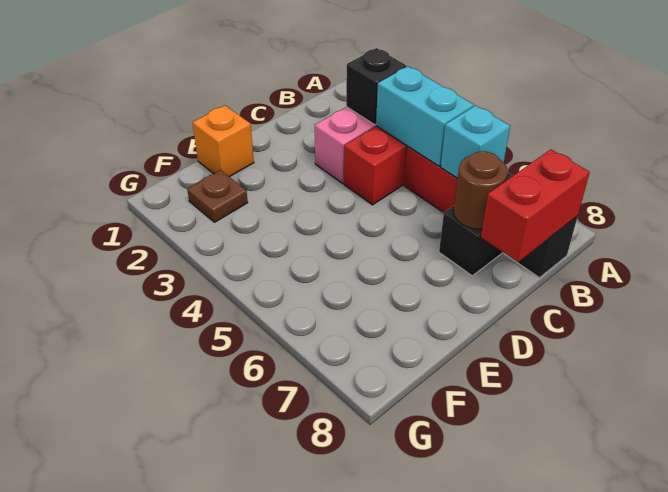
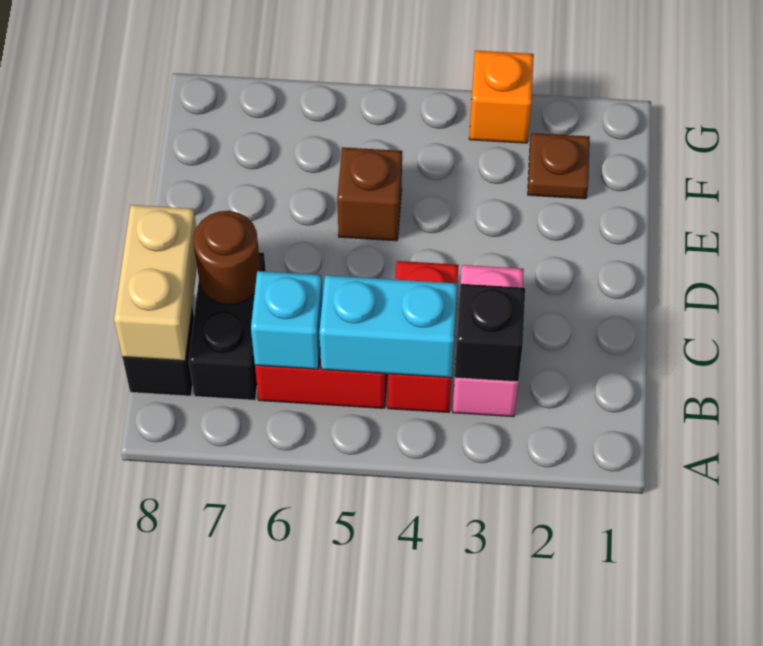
red 1x2 brick [481,149,590,262] -> tan 1x2 brick [114,205,197,361]
orange 1x1 brick [193,105,254,177] -> orange 1x1 brick moved to [469,51,534,143]
none -> brown 1x1 brick [337,147,402,241]

